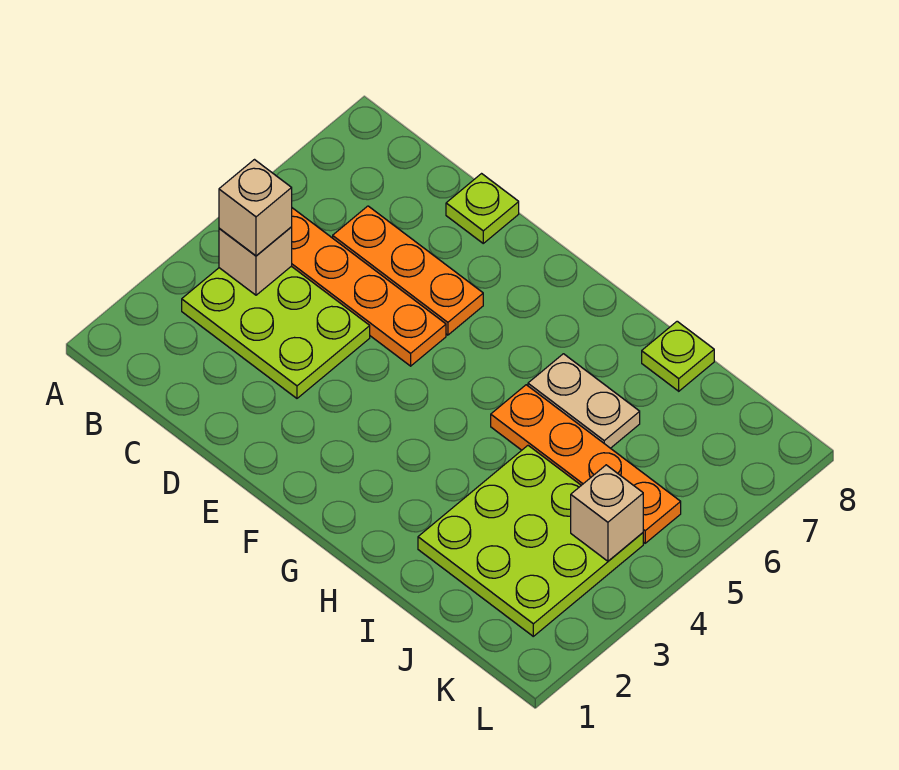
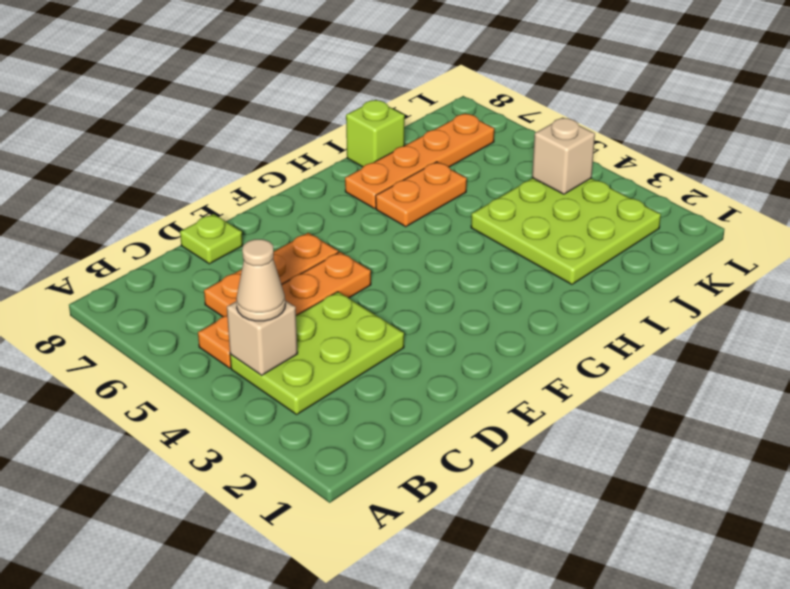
tan 1x1 brick [219,160,292,256] -> tan 1x1 cone [236,239,285,321]
orange 1x4 plate [491,385,681,543] -> orange 1x4 plate moved to [345,113,494,209]
tan 1x2 plate [528,354,640,448] -> orange 1x2 plate [376,162,467,227]
lime 1x1 plate [642,321,714,391] -> lime 1x1 brick [346,100,405,167]

